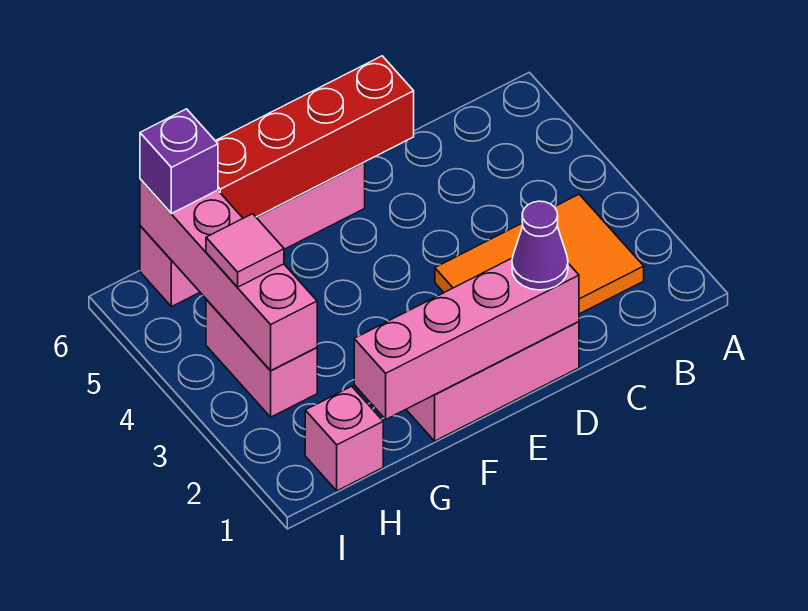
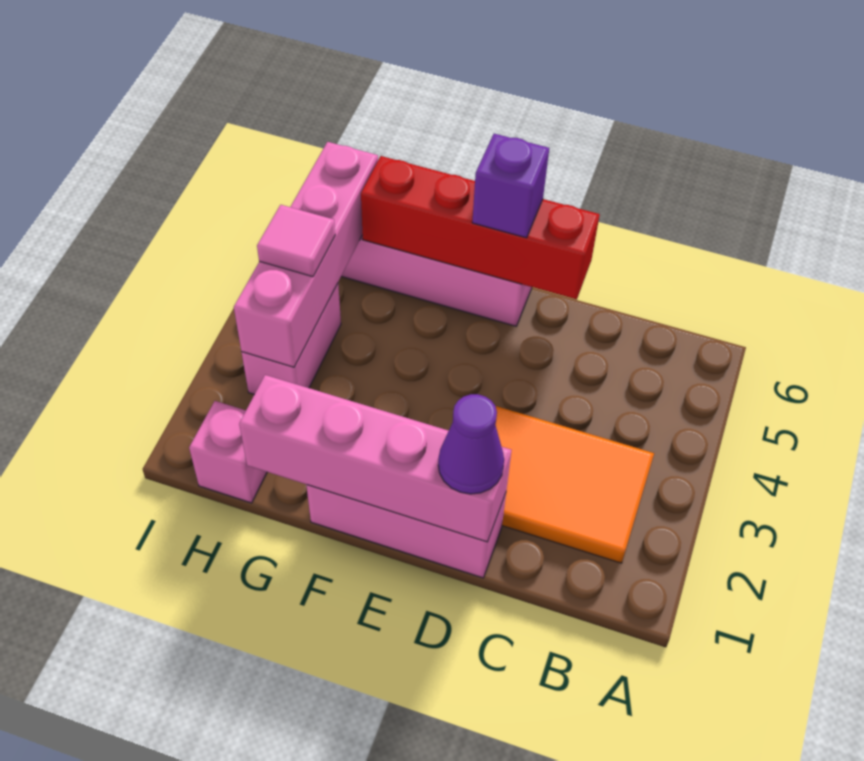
purple 1x1 brick [140,109,218,214] -> purple 1x1 brick moved to [472,134,549,238]

